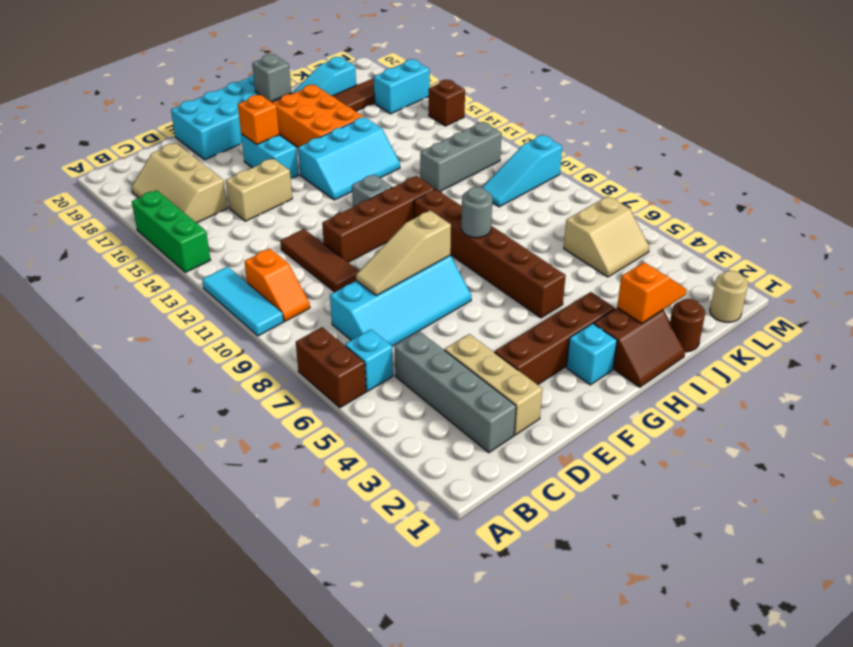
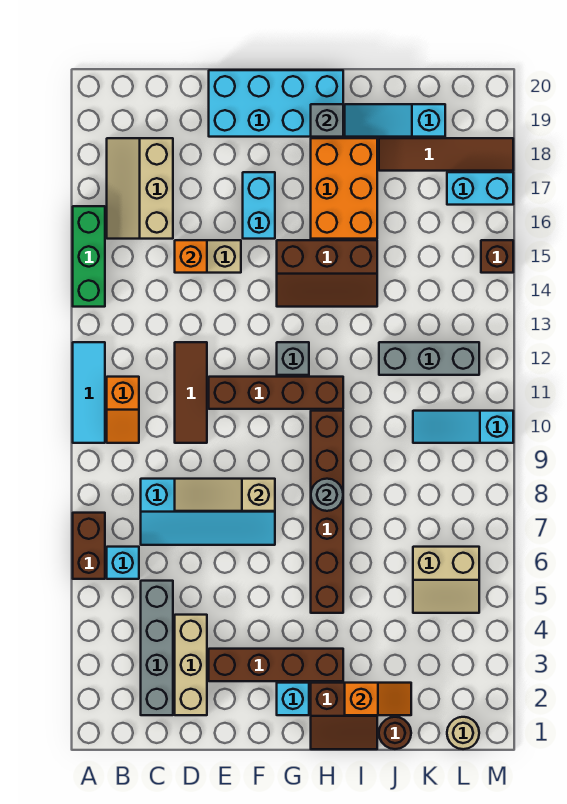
orange 1x1 brick [238,95,279,145] -> orange 1x1 brick moved to [175,240,207,273]
cyan 2x3 slope [298,117,400,200] -> brown 2x3 slope [277,240,377,307]

